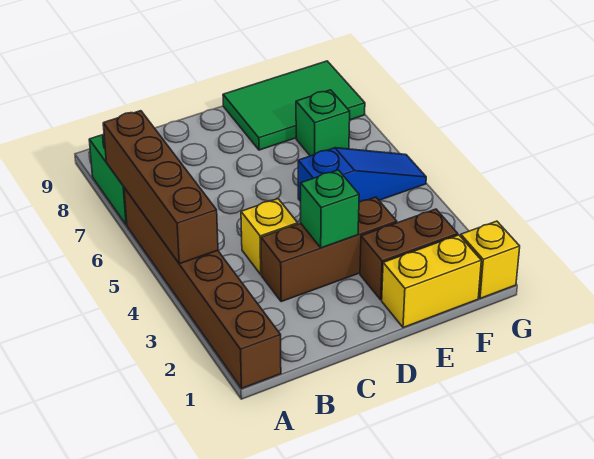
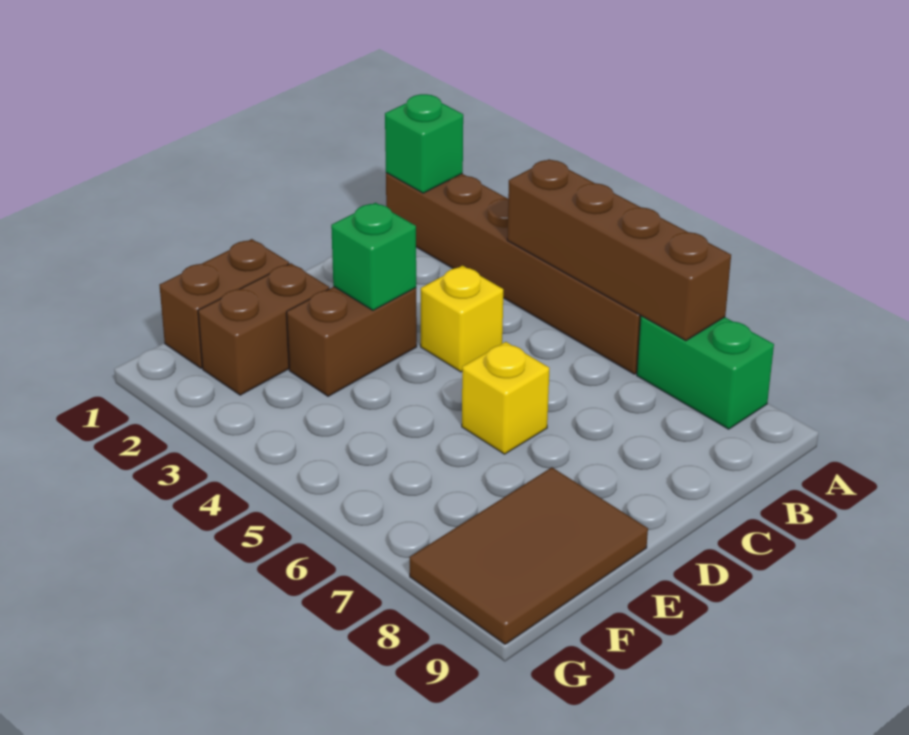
brown 1x3 brick [261,197,397,302] -> brown 1x2 brick [287,287,417,396]
yellow 1x2 brick [382,235,481,328] -> brown 1x2 brick [159,239,289,368]
blue 1x3 slope [298,148,426,202] -> none
green 2x3 tile [223,61,365,150] -> brown 2x3 tile [410,467,648,644]
green 1x1 brick [296,90,350,156] -> green 1x1 brick moved to [385,94,463,193]
yellow 1x1 brick [461,221,520,298] -> yellow 1x1 brick moved to [462,342,549,454]

